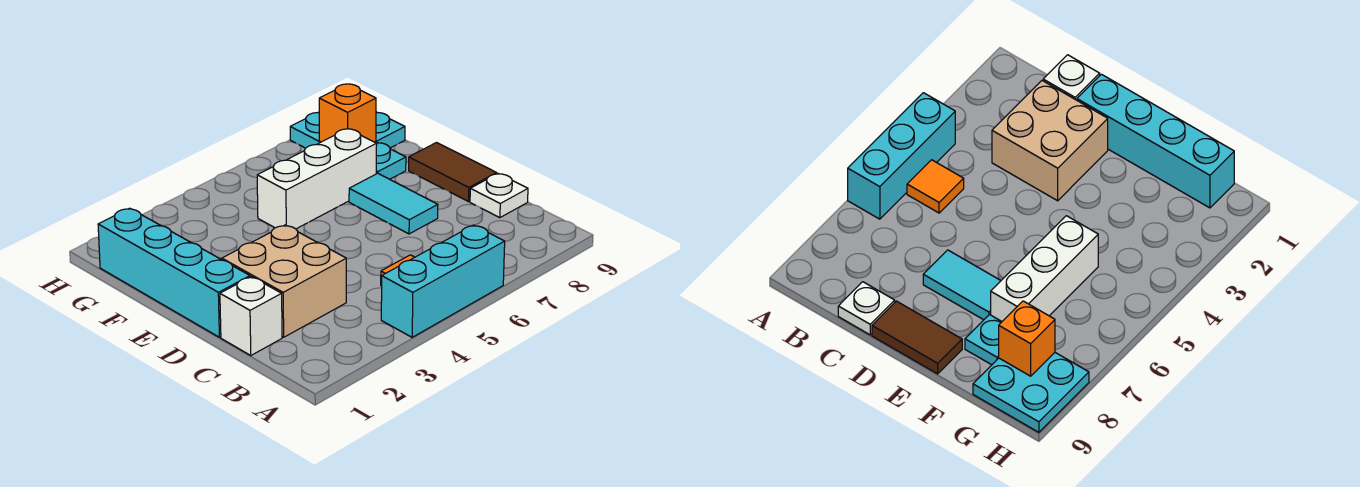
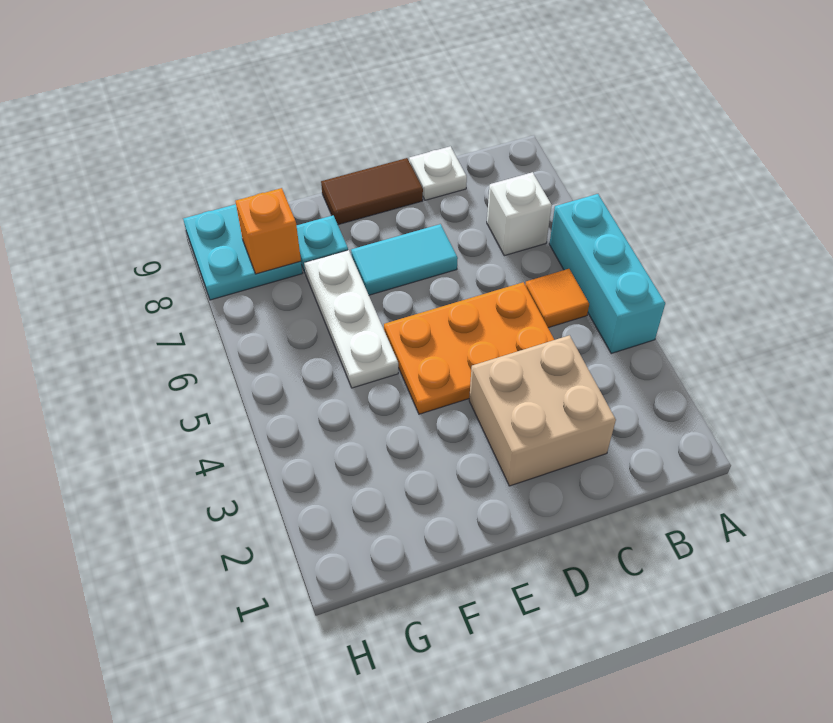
white 1x1 brick [220,277,282,356] -> white 1x1 brick moved to [487,172,552,256]
none -> orange 2x3 plate [384,282,554,414]
cyan 1x4 brick [98,208,250,337] -> none
white 1x3 brick [257,129,377,229] -> white 1x3 plate [304,250,398,388]

